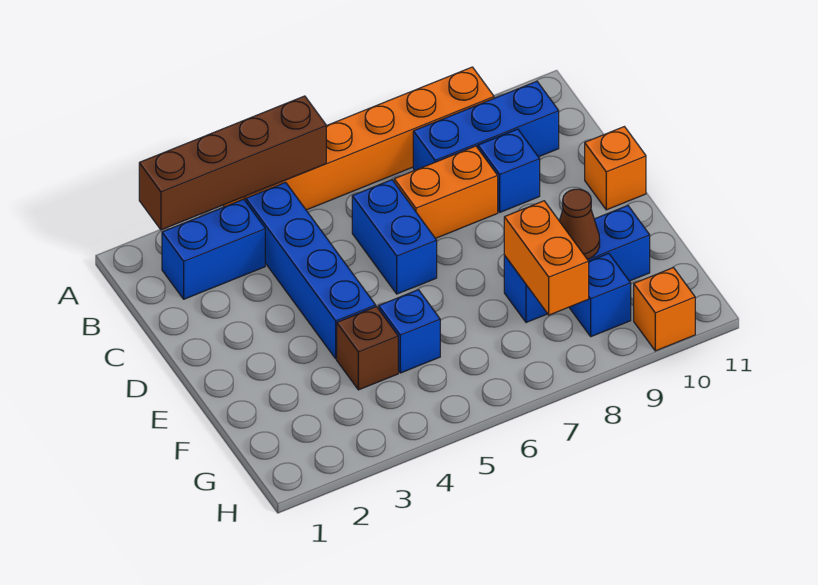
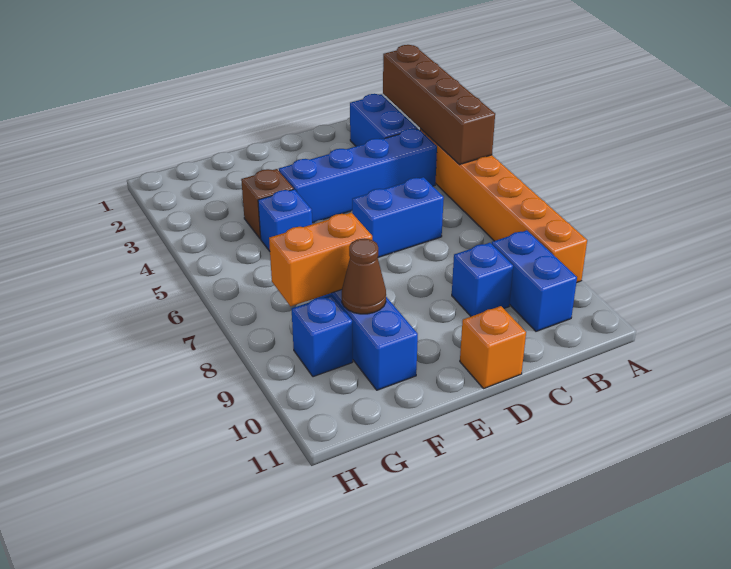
blue 1x3 brick [413,81,559,170] -> blue 1x2 brick [492,230,577,331]
orange 1x2 brick [394,146,498,238] -> none
orange 1x1 brick [634,268,695,351] -> none

